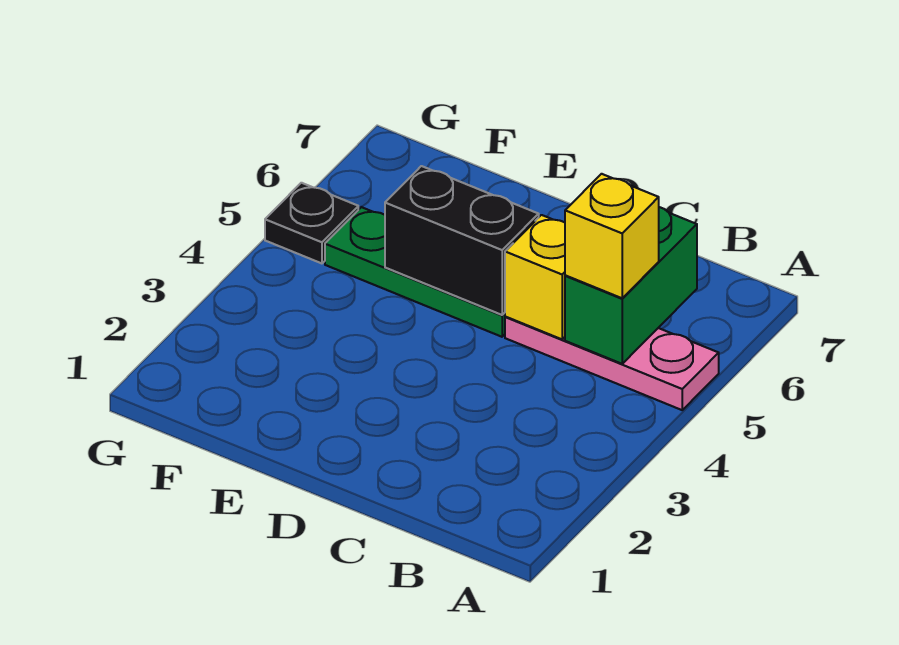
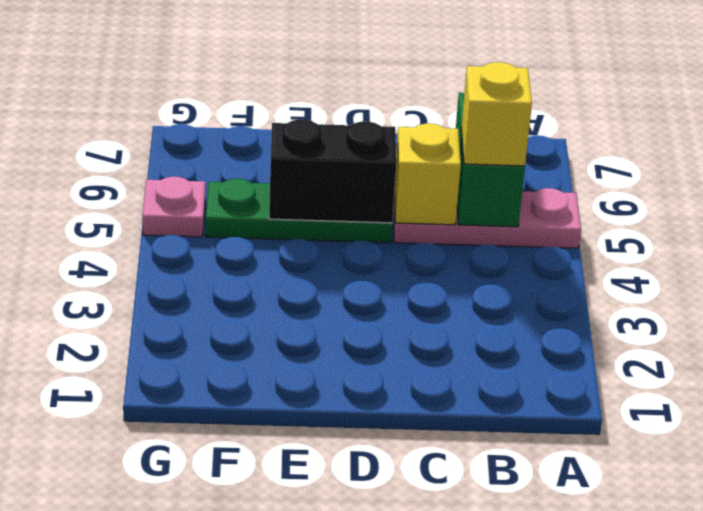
black 1x1 plate [265,183,358,263] -> pink 1x1 plate [142,177,205,237]

